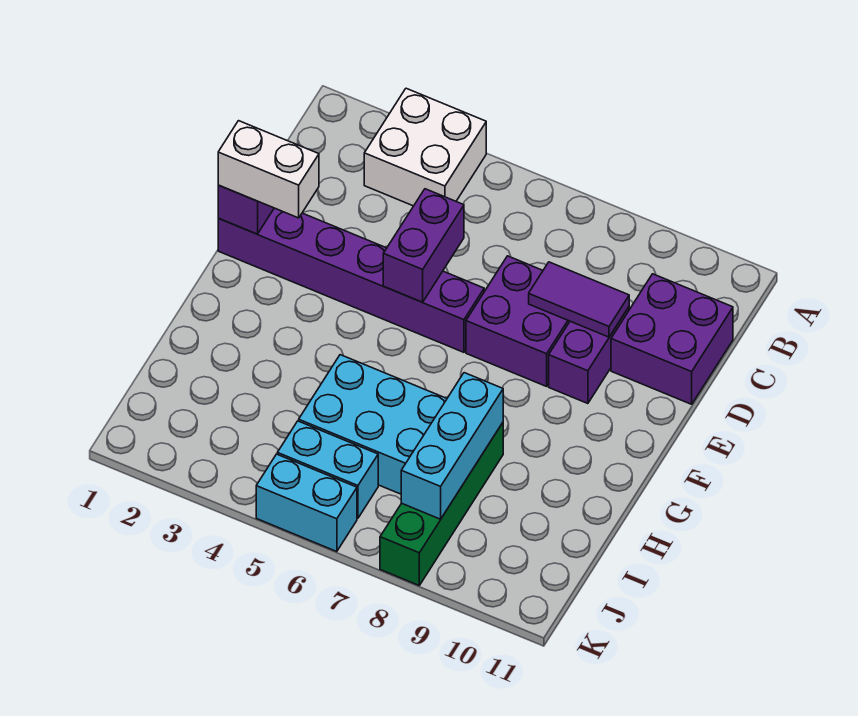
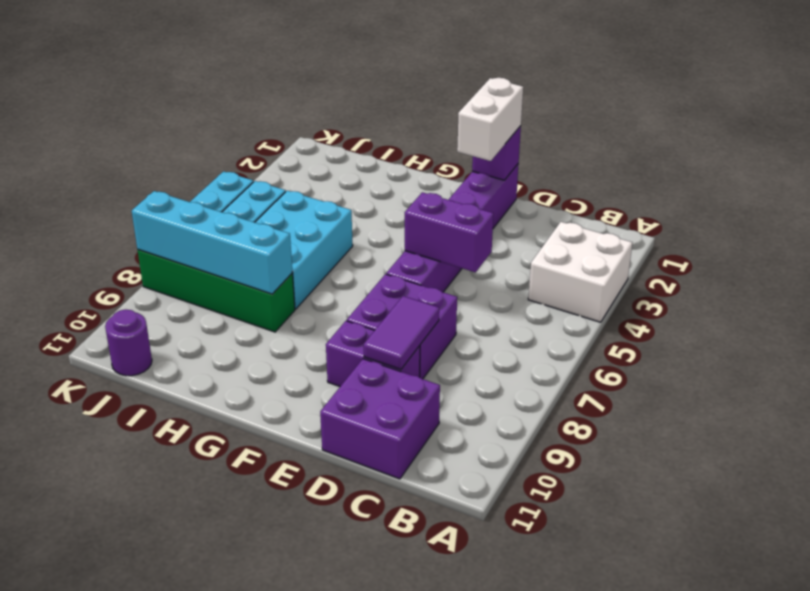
cyan 1x3 brick [401,373,503,519] -> cyan 1x4 brick [132,191,293,294]
none -> purple 1x1 round brick [105,310,152,376]

